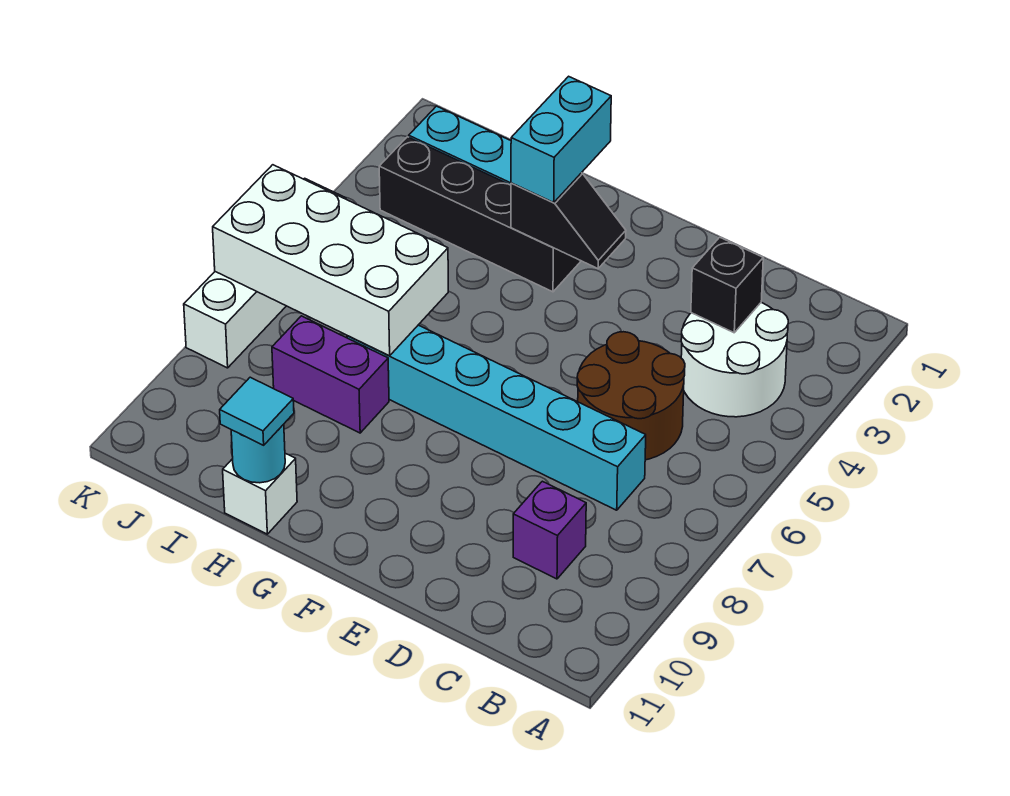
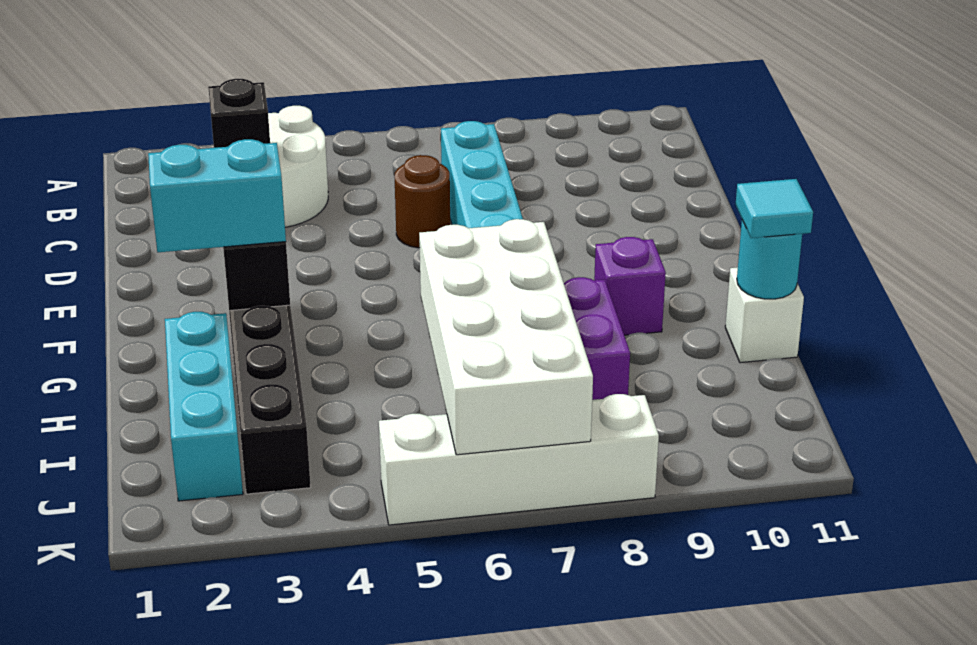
brown 2x2 round brick [577,332,685,460] -> brown 1x1 round brick [395,155,450,248]
purple 1x1 brick [513,481,586,579] -> purple 1x1 brick moved to [594,237,666,335]

